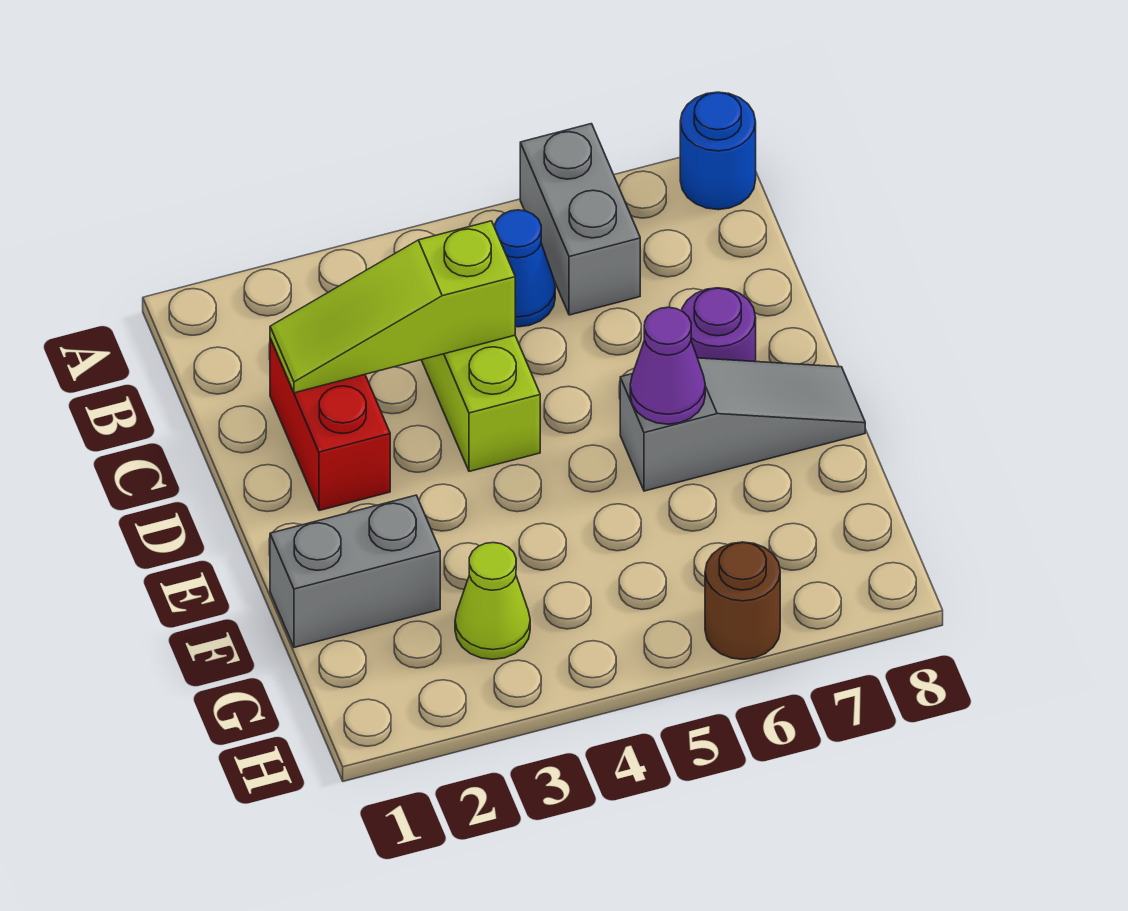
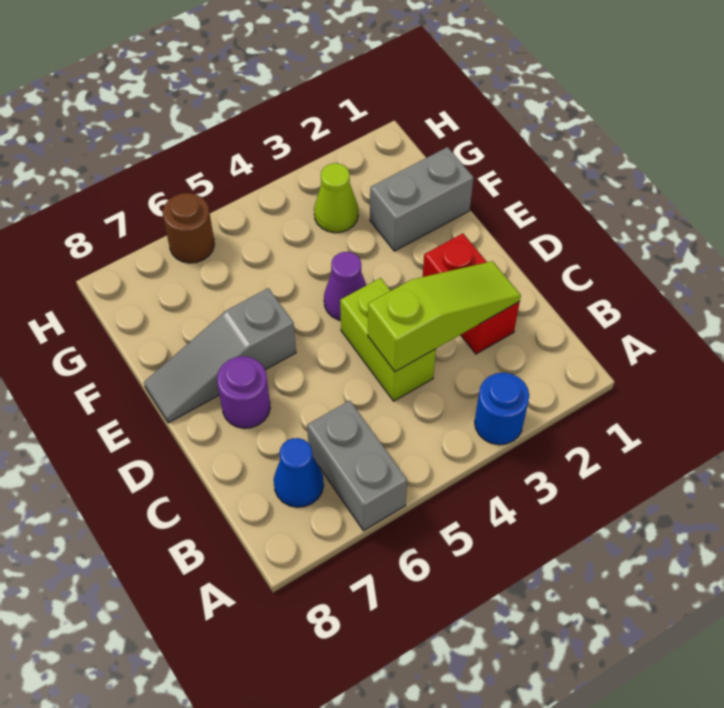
blue 1x1 round brick [680,92,756,210] -> blue 1x1 round brick moved to [475,373,529,445]
blue 1x1 cone [495,210,555,327] -> blue 1x1 cone moved to [274,438,324,507]
purple 1x1 cone [630,307,705,424] -> purple 1x1 cone moved to [324,252,366,320]

